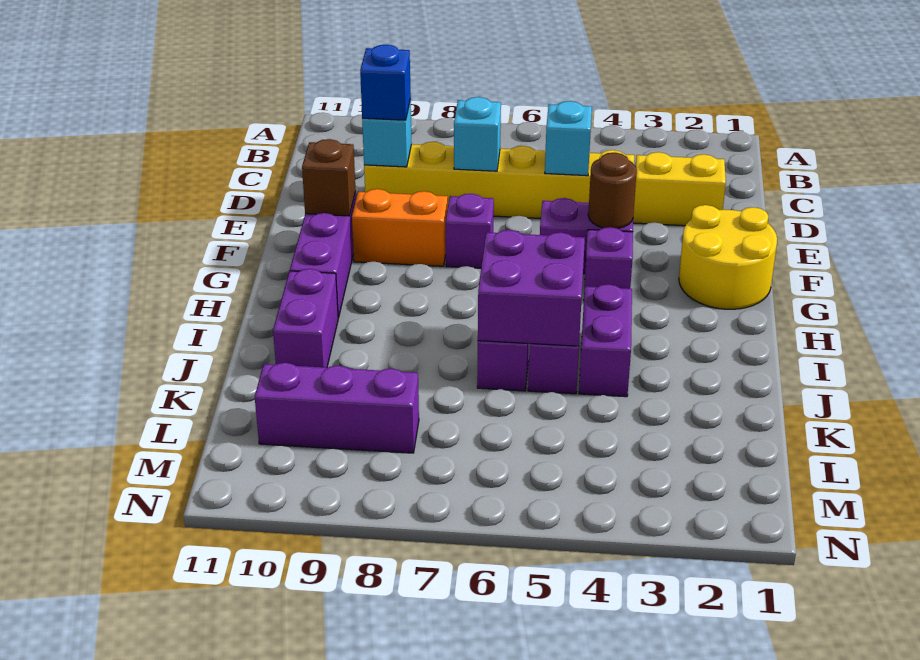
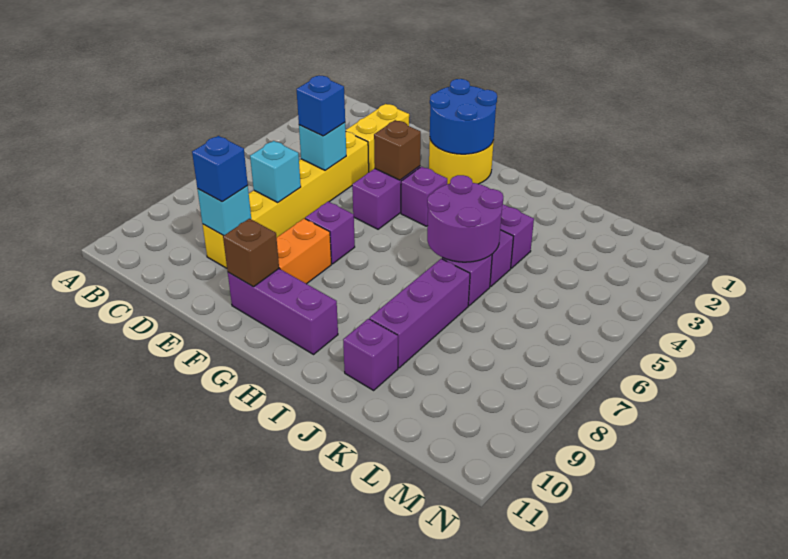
none -> blue 1x1 brick [296,76,345,136]
none -> blue 2x2 round brick [430,79,497,154]
brown 1x1 round brick [588,153,637,228] -> brown 1x1 brick [374,120,421,180]
purple 2x2 brick [478,230,585,346] -> purple 2x2 round brick [427,175,503,262]
purple 1x2 brick [273,269,338,368] -> purple 1x1 brick [343,319,398,390]
purple 1x3 brick [255,363,419,453] -> purple 1x3 brick moved to [369,259,470,368]

